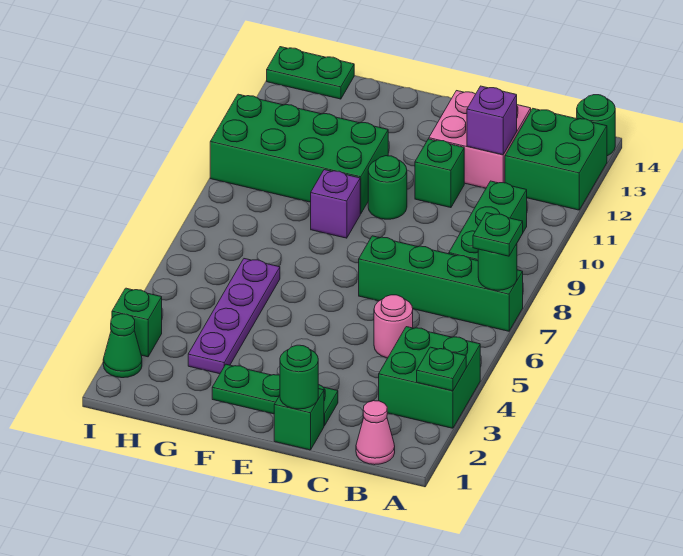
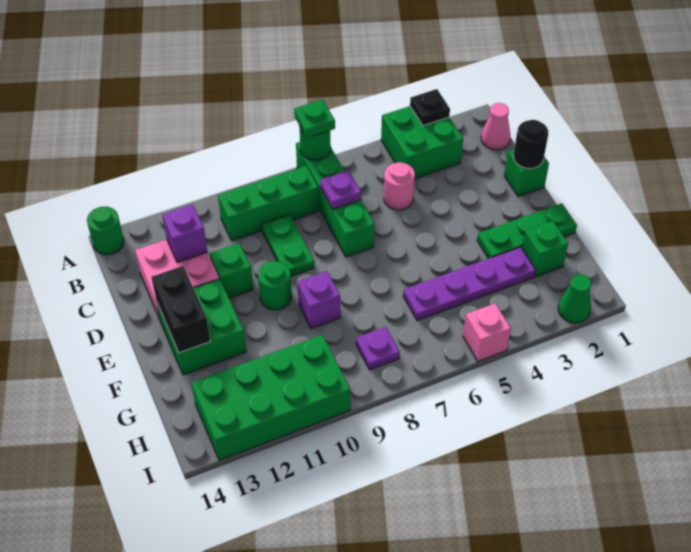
green 1x1 plate [417,347,466,391] -> black 1x1 plate [410,89,450,126]
green 2x2 brick [505,109,607,210] -> green 2x2 brick moved to [157,279,246,375]
none -> purple 1x1 plate [320,170,361,209]
green 1x1 round brick [280,345,318,409] -> black 1x1 round brick [513,120,548,169]
green 1x3 plate [212,364,338,426] -> green 1x3 plate turned to [477,203,577,259]
none -> black 1x2 brick [152,266,211,353]
green 2x4 brick [210,94,388,214] -> green 2x4 brick turned to [191,335,350,460]
none -> purple 1x1 plate [356,327,400,370]
green 1x2 plate [267,47,354,99] -> green 1x2 plate moved to [262,215,314,276]
green 1x1 brick [112,288,162,357] -> green 1x1 brick moved to [522,221,568,277]
none -> pink 1x1 brick [463,303,511,361]

